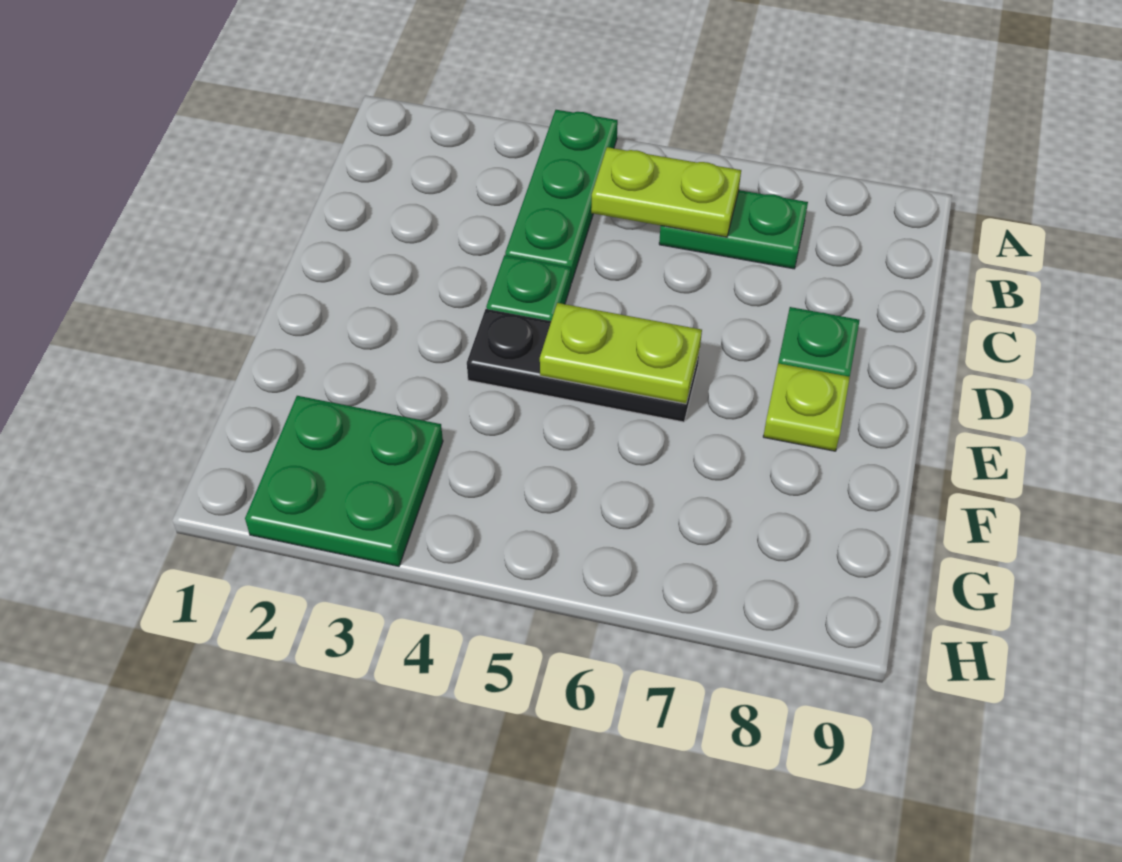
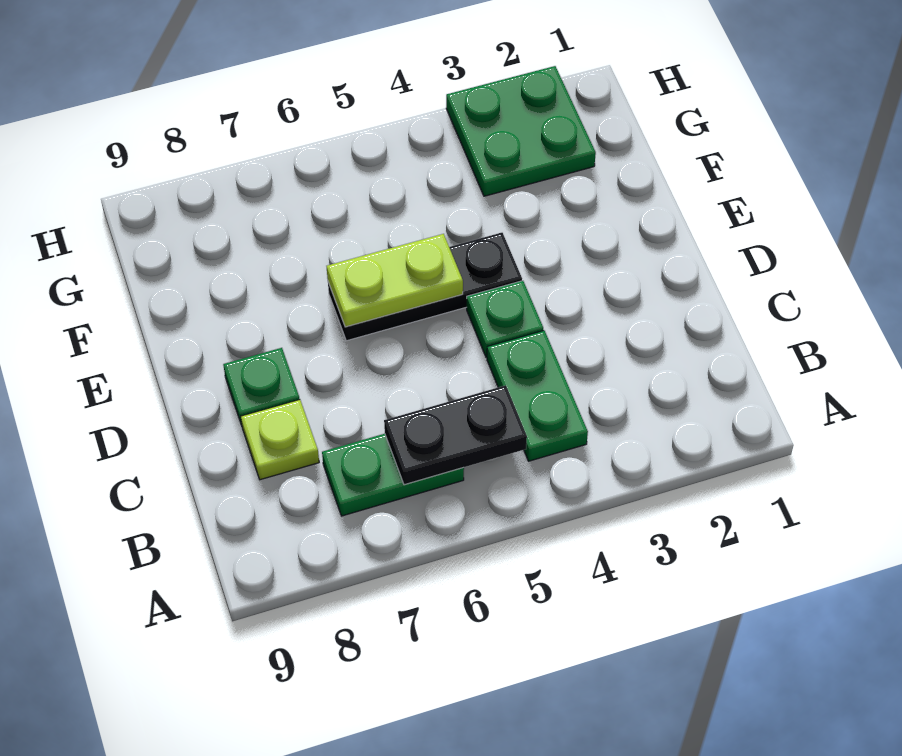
green 1x3 plate [505,110,618,283] -> green 1x2 plate [487,330,588,461]
lime 1x2 plate [591,147,741,237] -> black 1x2 plate [384,385,527,485]
lime 1x1 plate [763,363,850,451] -> lime 1x1 plate moved to [241,400,319,480]

